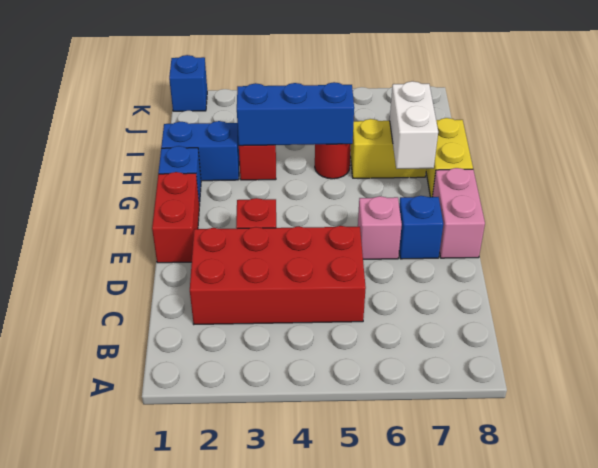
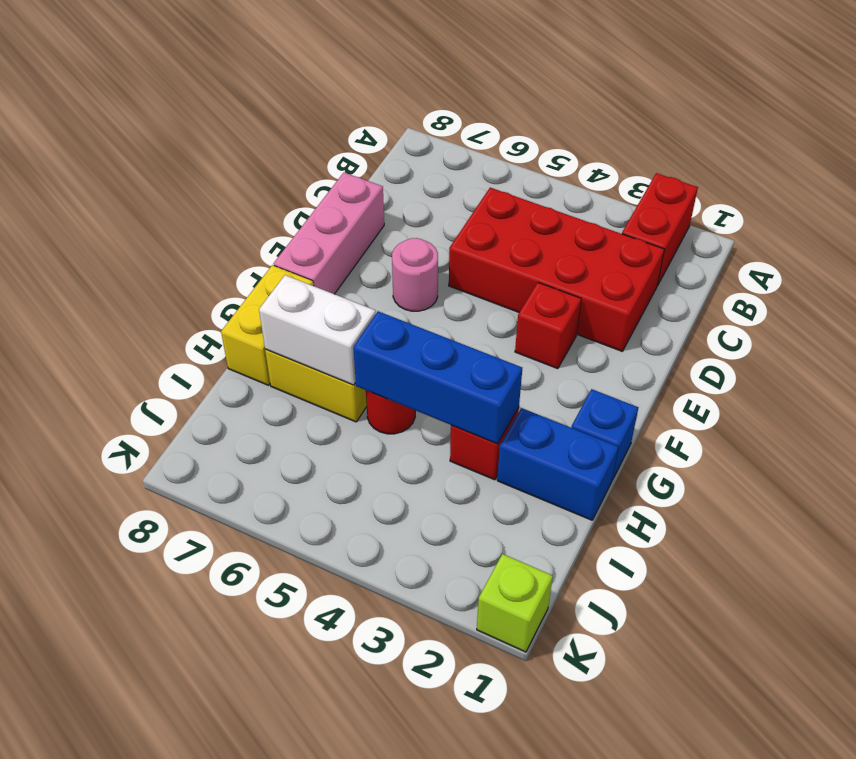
red 1x2 brick [152,172,199,263] -> red 1x2 brick moved to [622,173,698,285]
pink 1x1 brick [358,196,402,259] -> pink 1x1 round brick [392,238,438,311]
blue 1x1 brick [399,196,443,259] -> none
pink 1x2 brick [433,168,485,258] -> pink 1x3 brick [274,173,384,294]
white 1x2 brick [390,81,438,169] -> white 1x2 brick turned to [259,275,376,385]
blue 1x1 brick [169,55,207,111] -> lime 1x1 brick [477,554,553,652]

